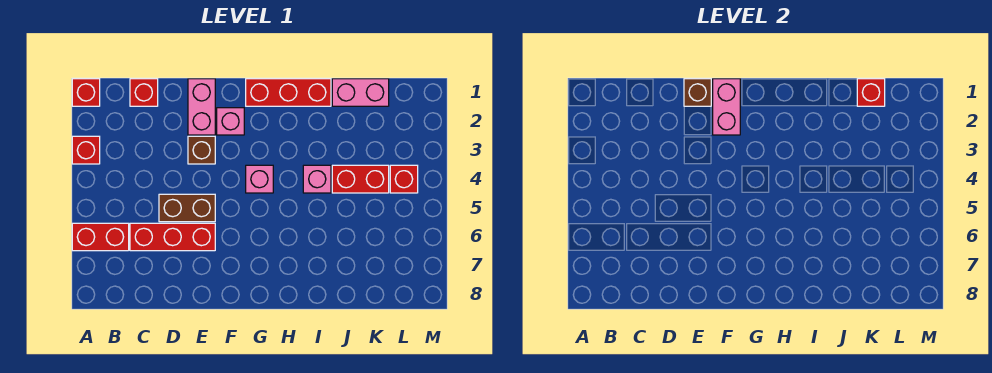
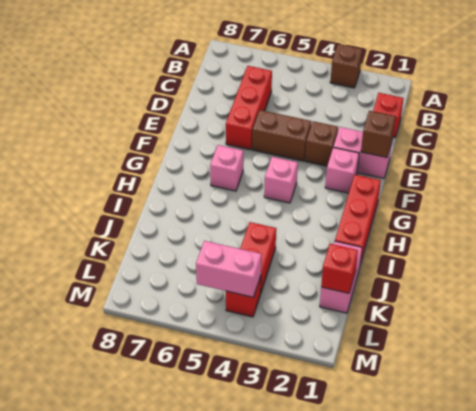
red 1x1 brick [72,79,100,106] -> none
red 1x1 brick [72,136,100,164] -> brown 1x1 brick [330,44,362,88]
red 1x2 brick [72,223,129,251] -> none
brown 1x2 brick [159,194,215,222] -> brown 1x2 brick turned to [252,110,311,161]
pink 1x2 brick [713,79,740,135] -> pink 1x2 brick moved to [196,241,262,297]
pink 1x1 brick [303,165,331,193] -> pink 1x1 brick moved to [210,145,243,191]

